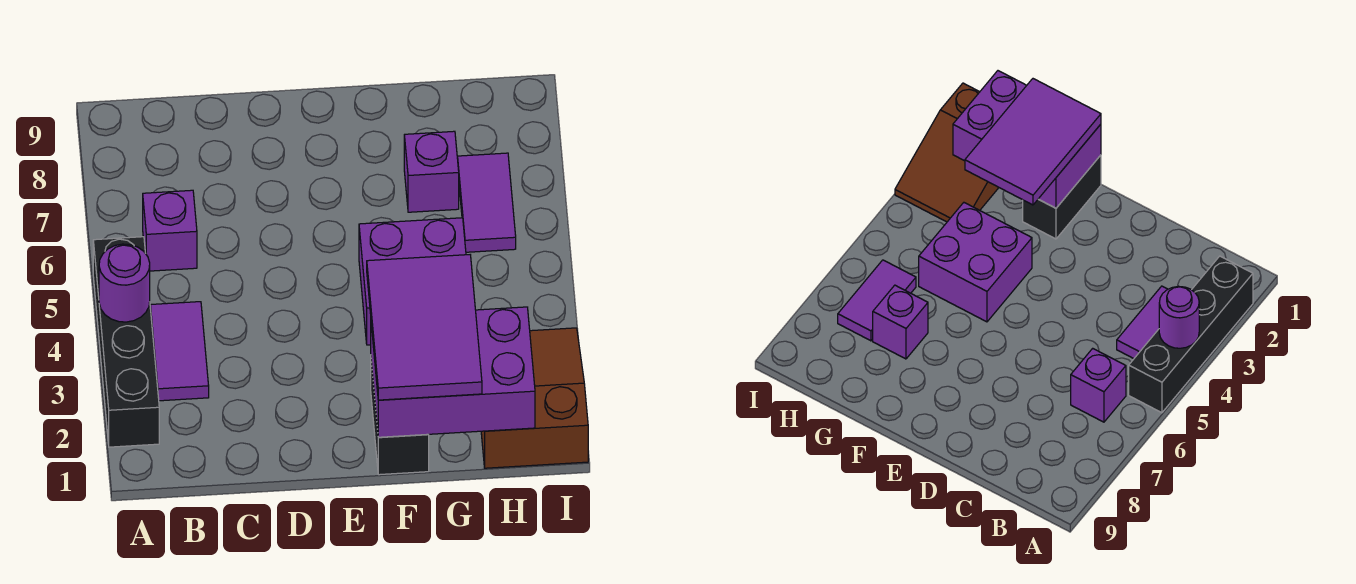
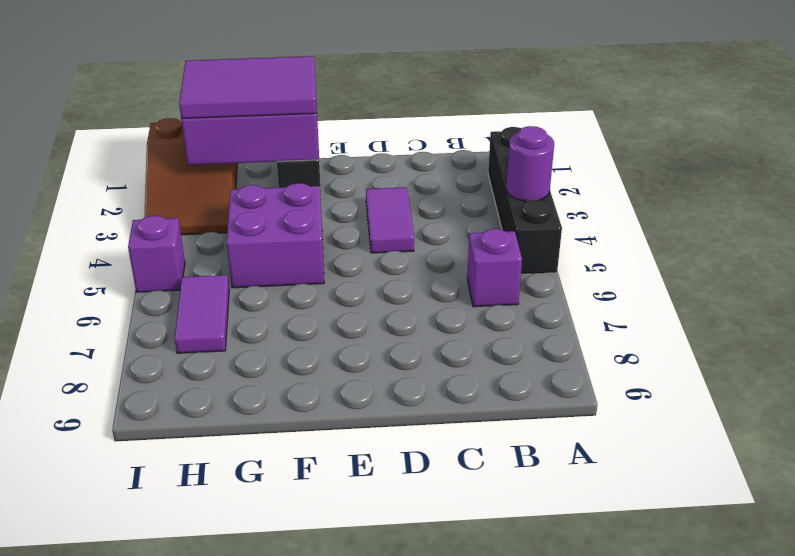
purple 1x2 tile [150,302,209,401] -> purple 1x2 tile moved to [366,187,414,253]
purple 2x3 tile [367,255,482,400] -> purple 2x3 tile turned to [179,56,317,119]
purple 1x1 brick [404,131,459,212] -> purple 1x1 brick moved to [128,216,185,292]

